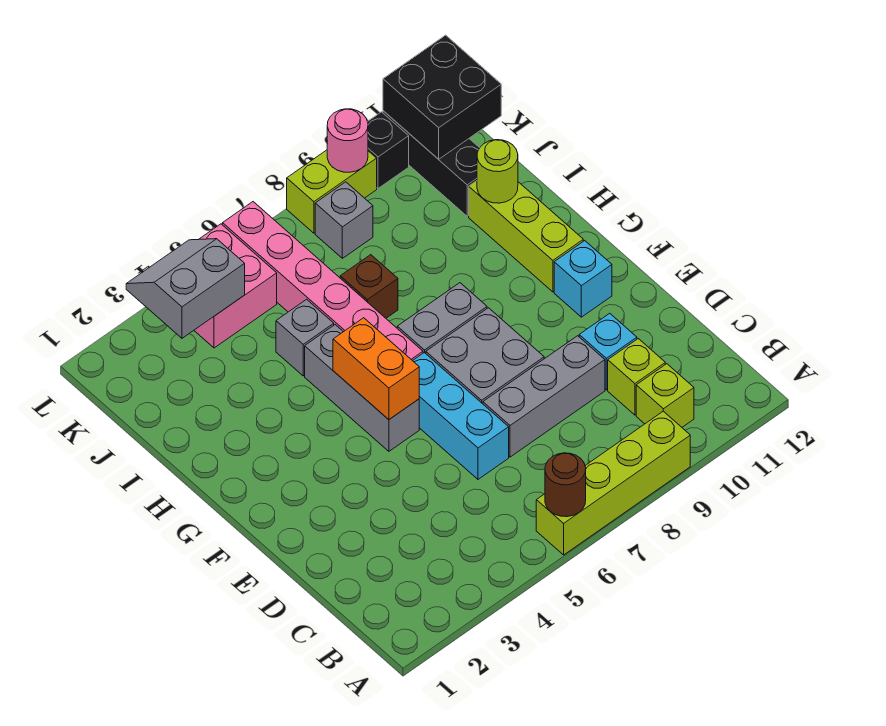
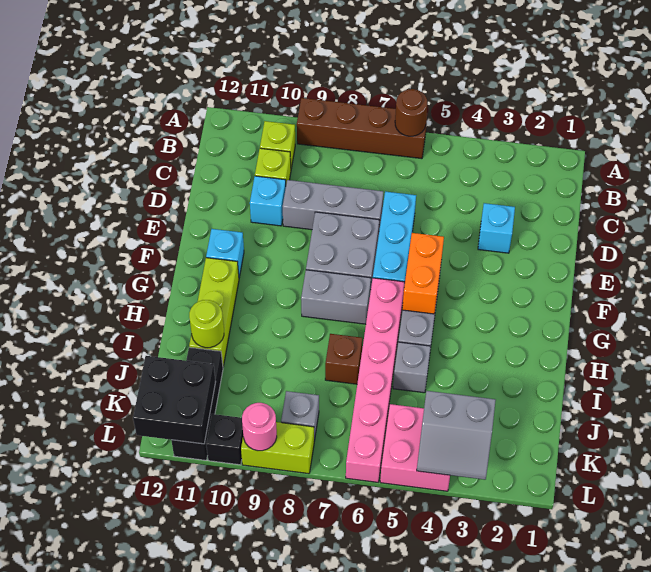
lime 1x4 brick [536,411,690,555] -> brown 1x4 brick [297,98,427,159]
none -> cyan 1x1 brick [478,203,515,253]

